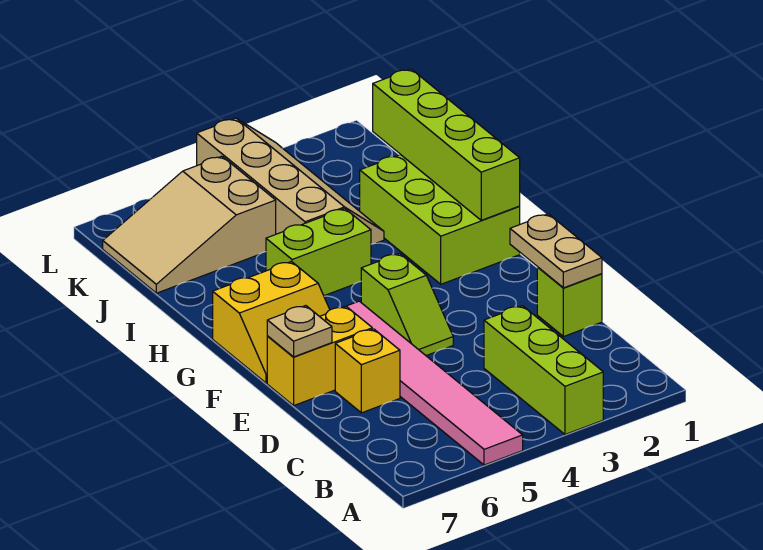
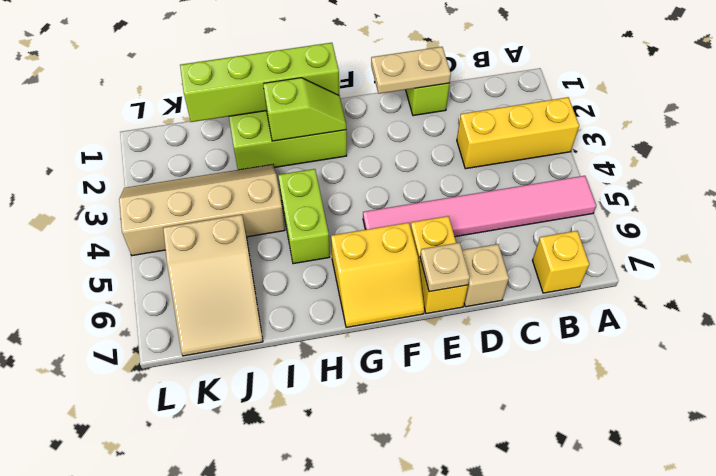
lime 1x3 brick [484,306,603,434] -> yellow 1x3 brick [457,97,579,169]
yellow 1x1 brick [335,329,400,413] -> yellow 1x1 brick moved to [532,231,589,293]
none -> tan 1x1 brick [462,244,509,307]
lime 1x2 slope [361,253,453,356] -> lime 1x2 slope moved to [263,78,346,141]
yellow 2x2 slope [213,262,330,383] -> yellow 2x2 slope turned to [331,223,424,327]

